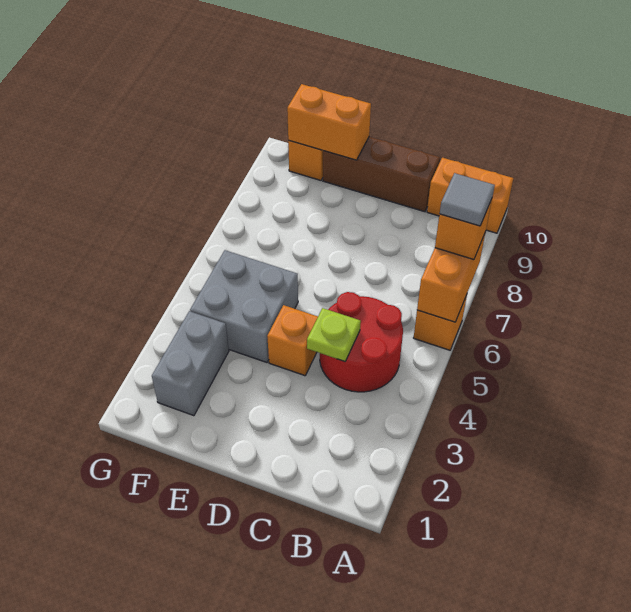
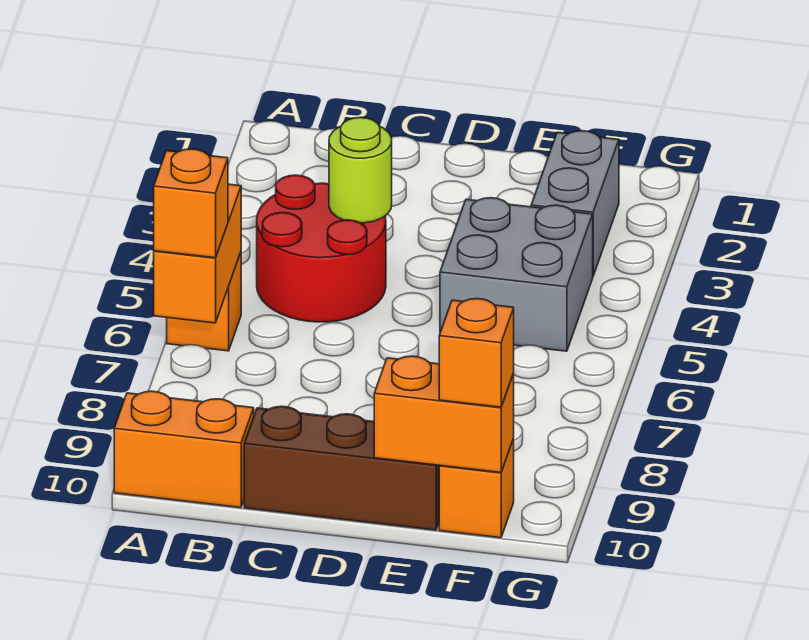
grey 1x1 tile [440,173,495,226] -> none
lime 1x1 plate [307,308,361,361] -> lime 1x1 round brick [329,117,392,223]
orange 1x1 brick [267,305,318,376] -> orange 1x1 brick moved to [439,299,514,407]

